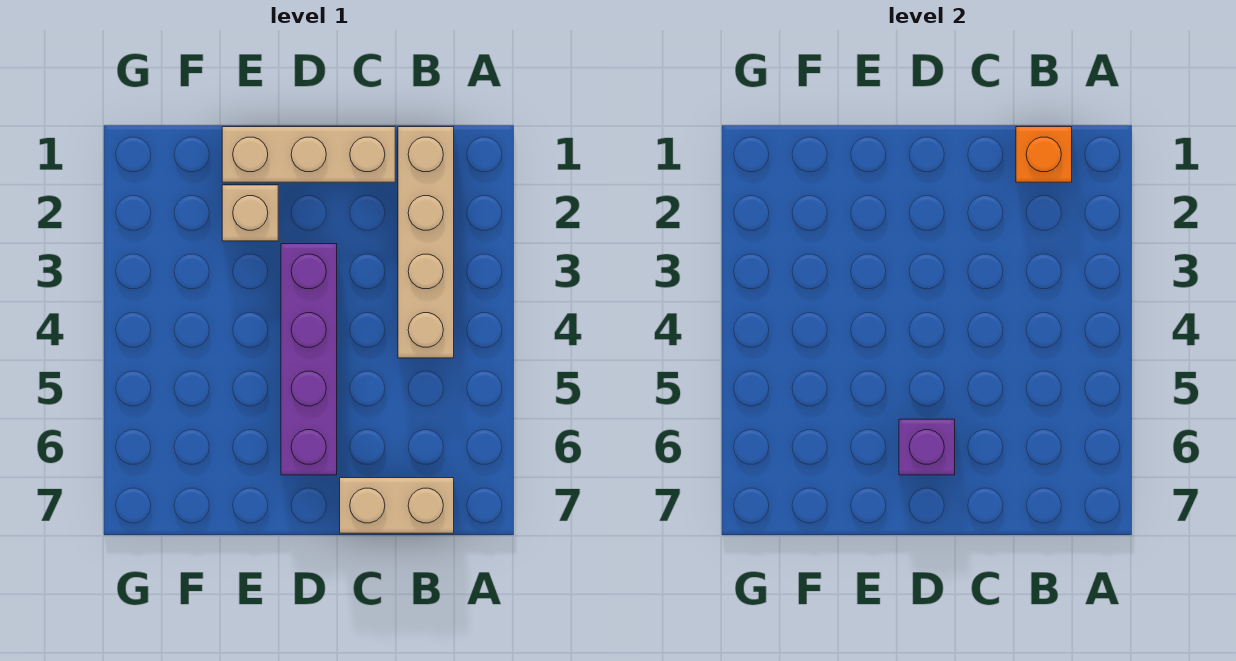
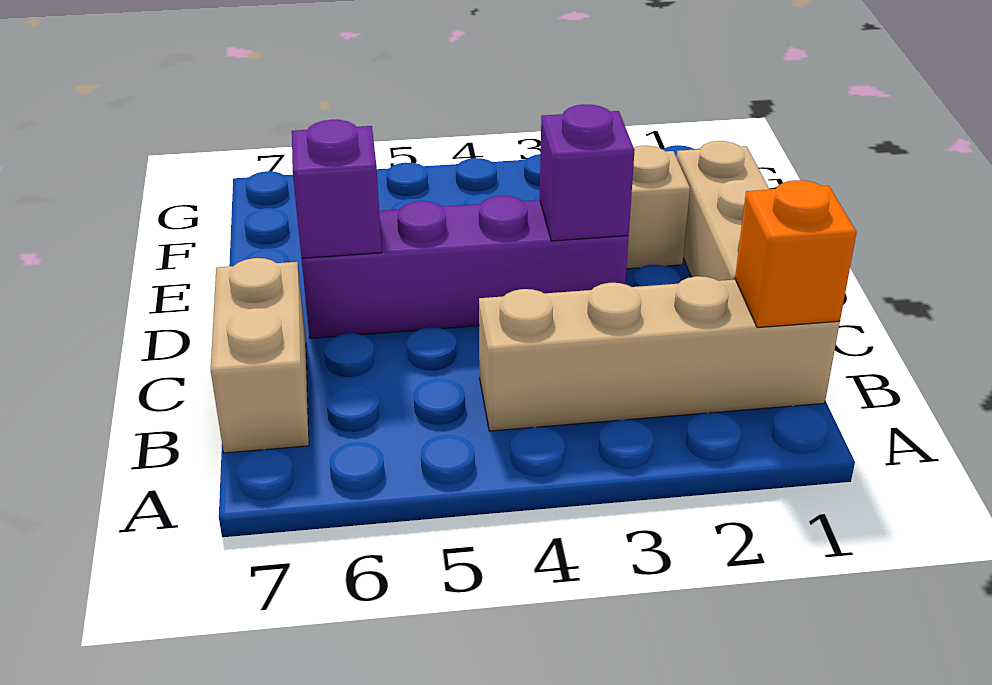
none -> purple 1x1 brick [540,104,635,241]

